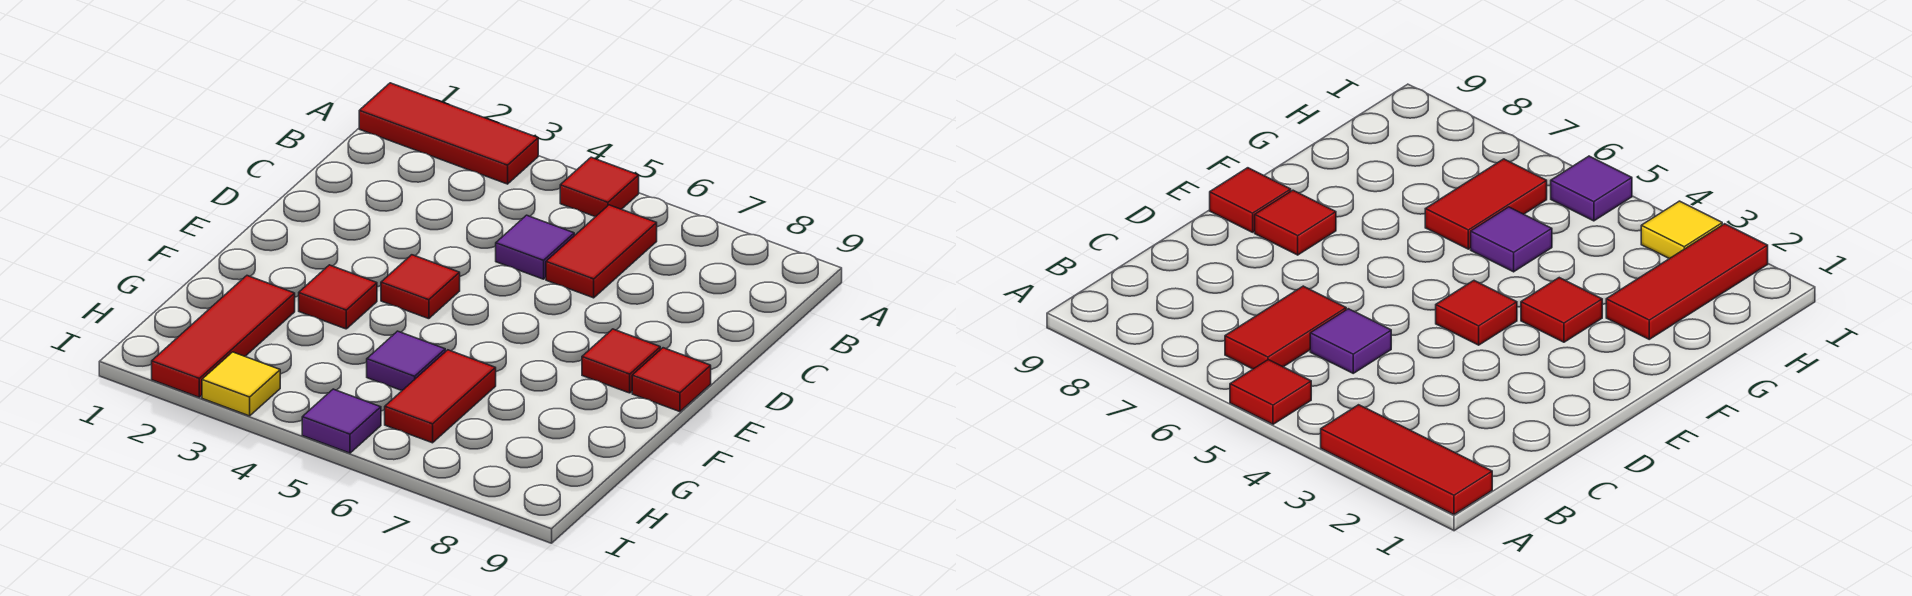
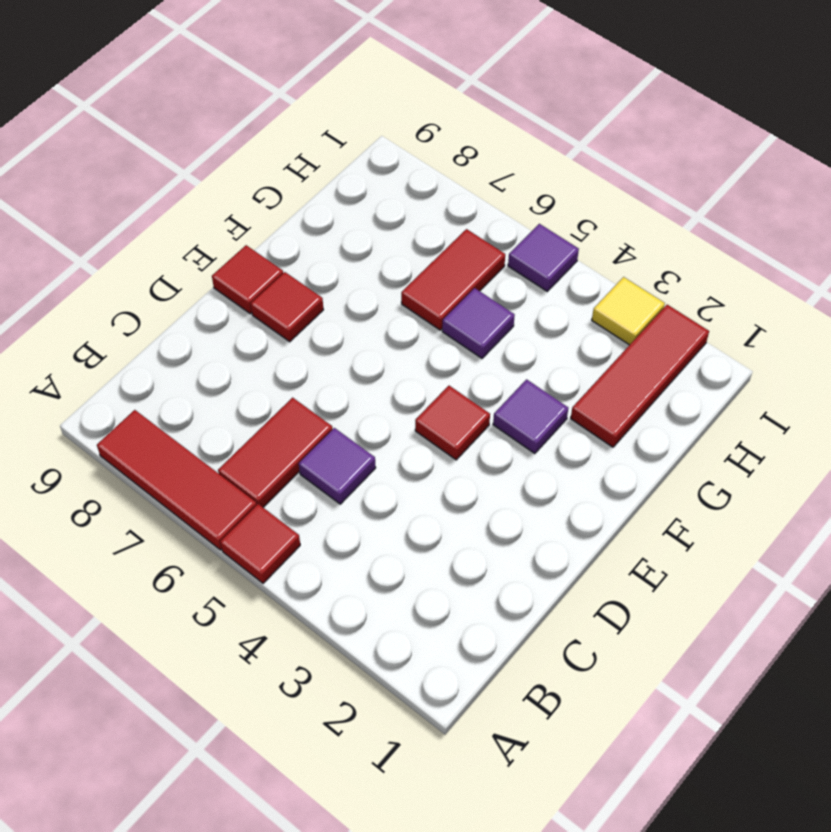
red 1x3 tile [359,83,538,184] -> red 1x3 tile moved to [97,410,256,550]
red 1x1 tile [299,265,377,329] -> purple 1x1 tile [493,379,568,454]

